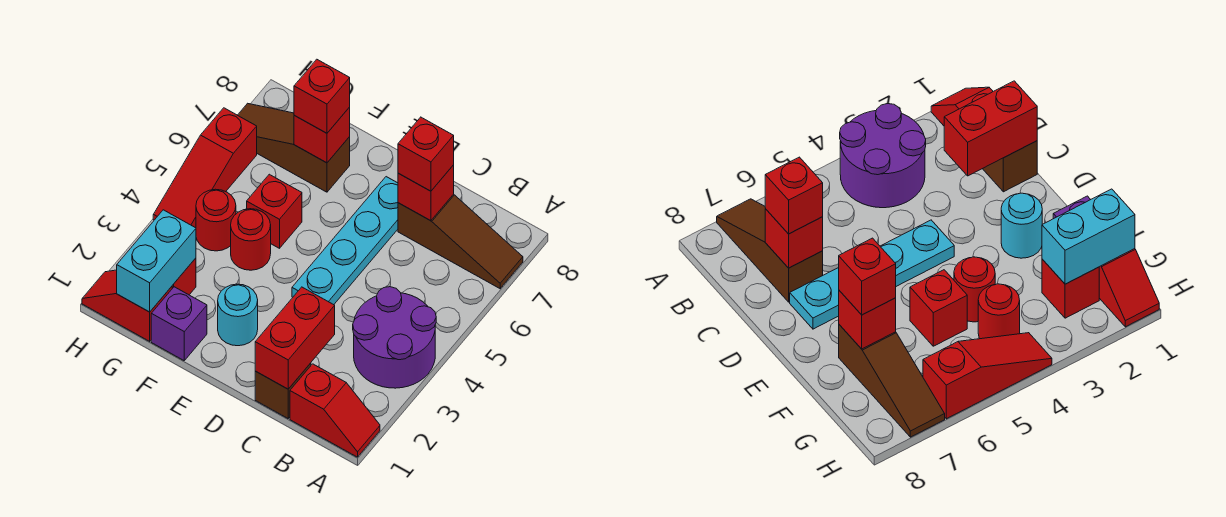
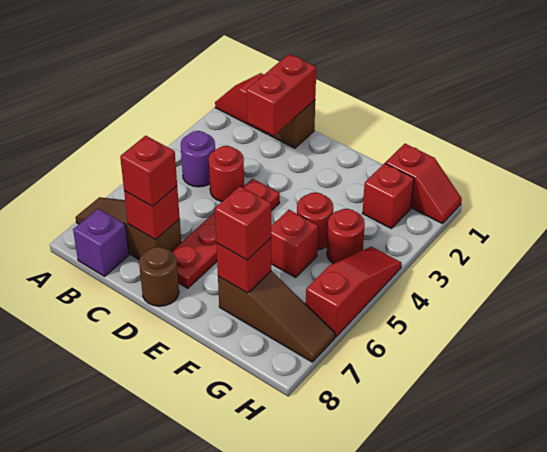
purple 2x2 round brick [353,287,436,388] -> purple 1x1 round brick [181,131,215,187]
none -> red 1x1 round brick [209,146,244,202]
cyan 1x4 plate [292,177,398,305] -> red 1x4 plate [172,179,280,288]
none -> brown 1x1 round brick [139,247,179,306]
cyan 1x1 round brick [218,284,258,346] -> none
purple 1x1 brick [151,287,207,360] -> purple 1x1 brick moved to [73,209,129,276]
cyan 1x2 brick [117,210,196,312] -> none

